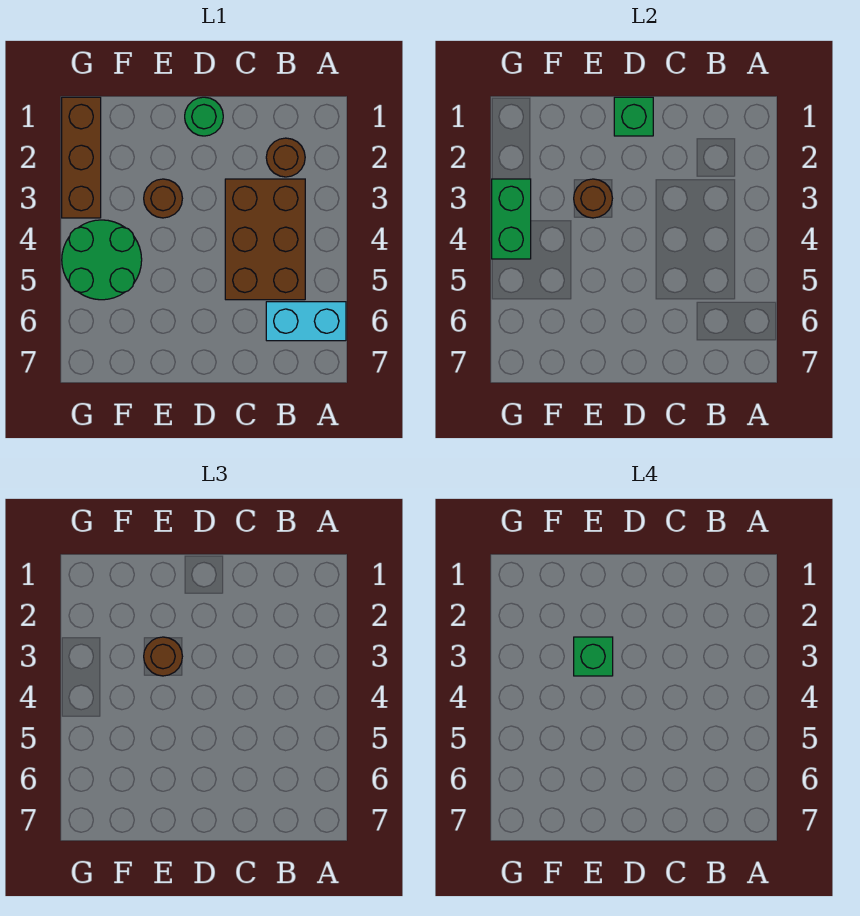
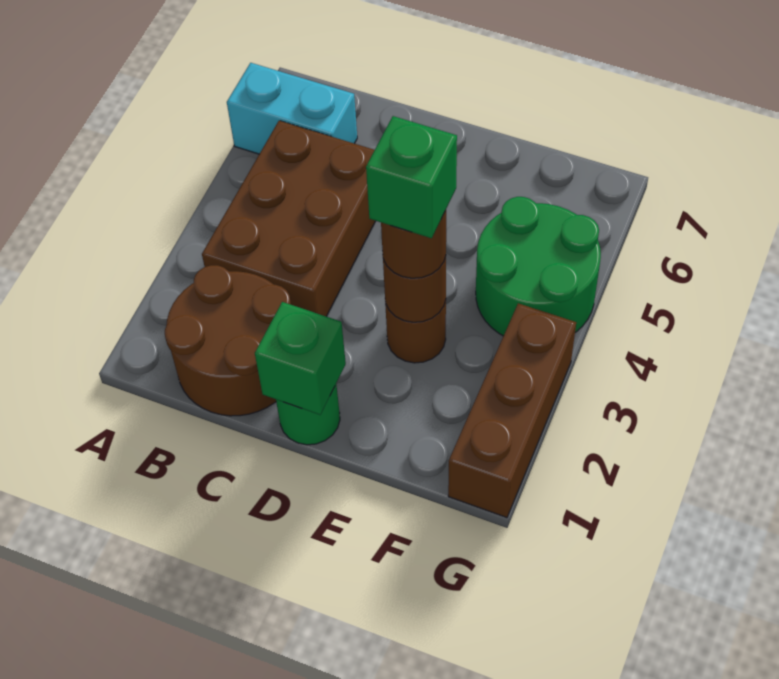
brown 1x1 round brick [266,138,305,177] -> brown 2x2 round brick [165,265,291,416]
green 1x2 brick [492,179,531,259] -> none

